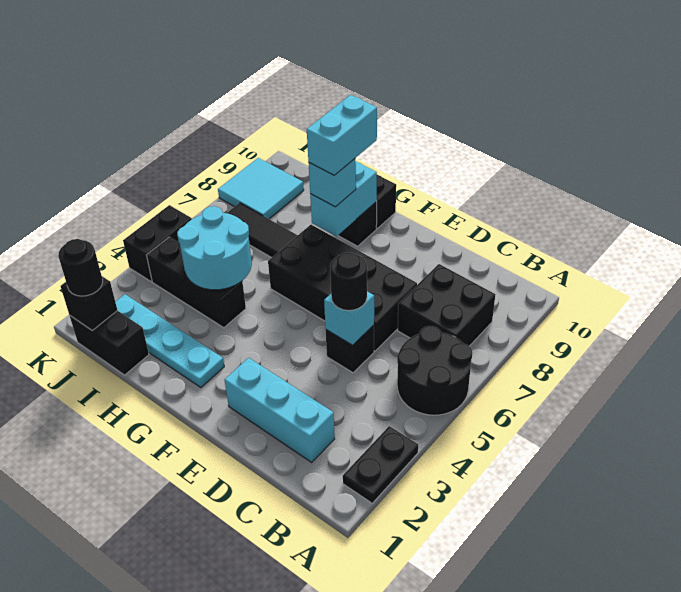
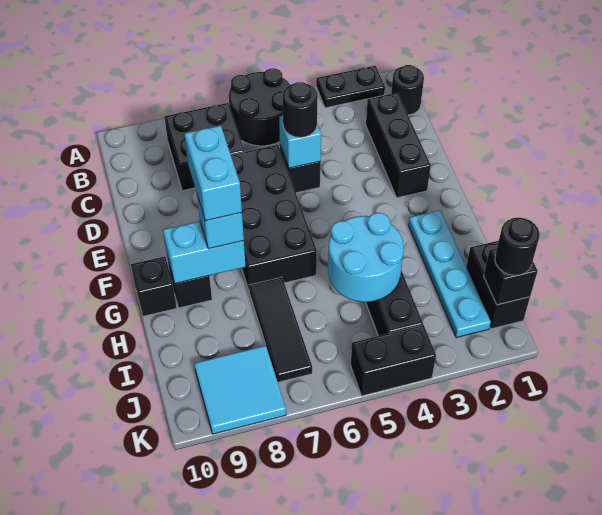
none -> black 1x1 round brick [391,65,424,115]
cyan 1x3 brick [224,358,335,462] -> black 1x3 brick [366,93,431,198]
cyan 1x2 brick [307,95,377,175] -> cyan 1x2 brick turned to [184,125,242,221]

